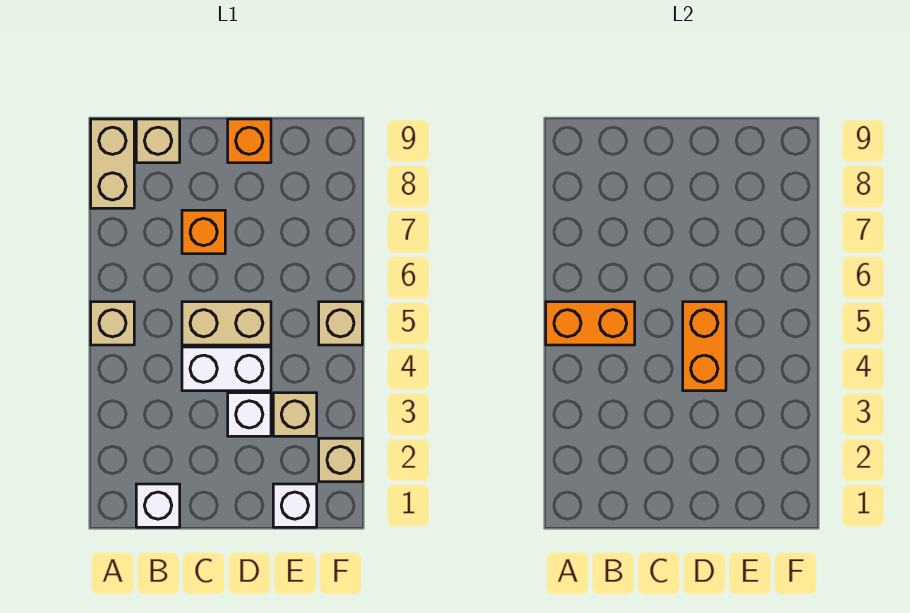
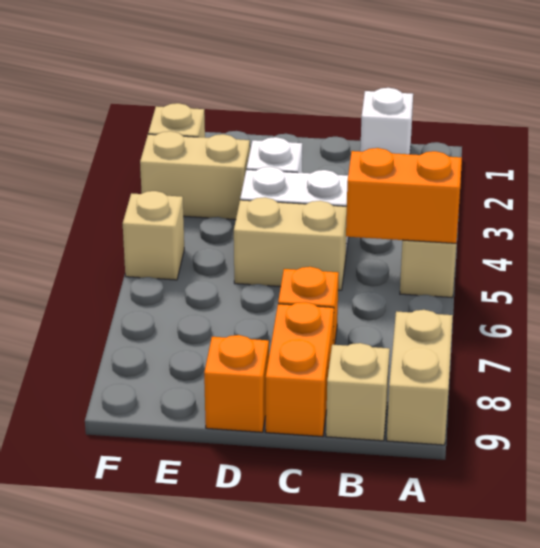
orange 1x2 brick [683,302,726,391] -> orange 1x2 brick moved to [266,302,334,437]
white 1x1 brick [273,484,317,527] -> none
tan 1x1 brick [273,393,317,436] -> tan 1x2 brick [140,131,250,220]

